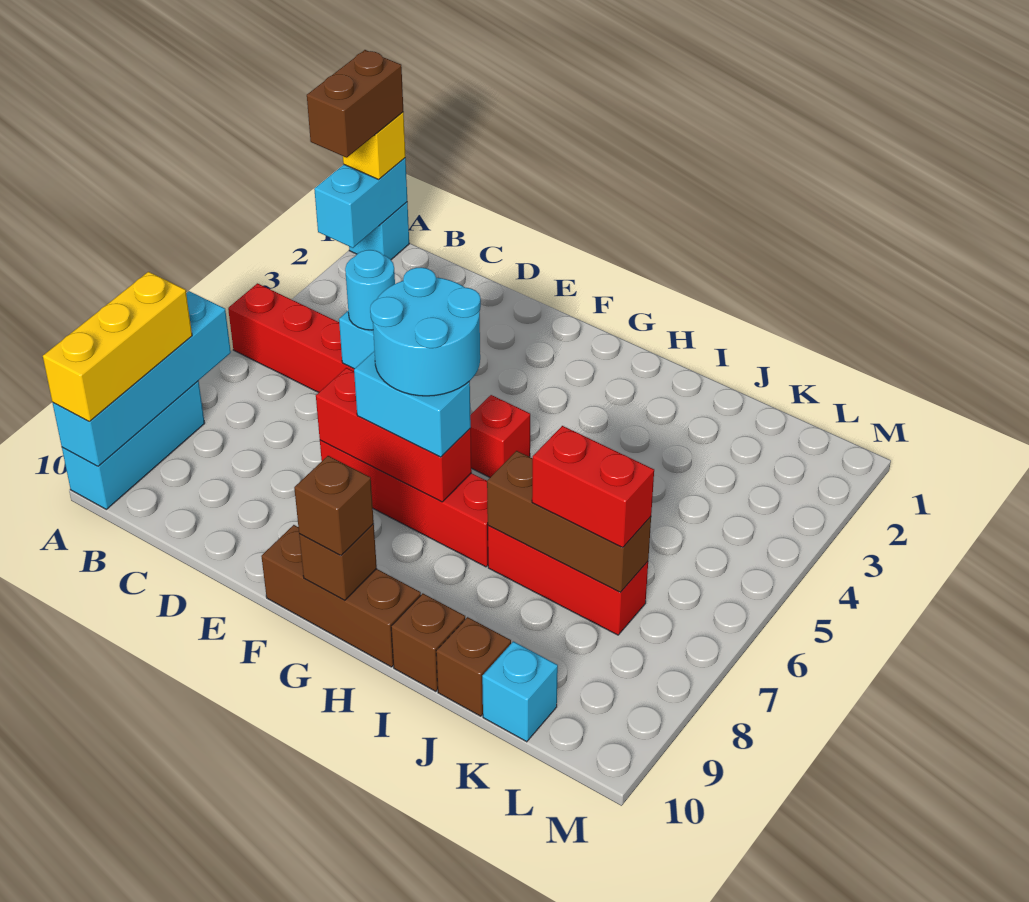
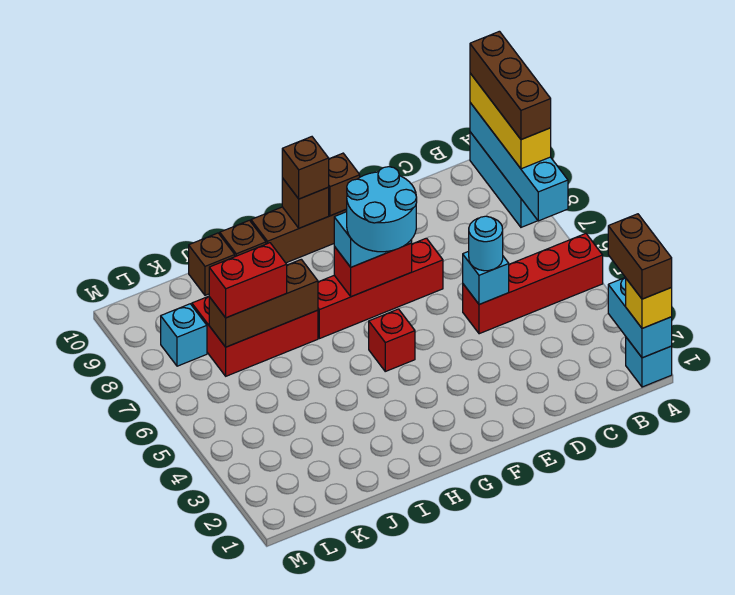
none -> brown 1x3 brick [470,31,551,140]
red 1x3 brick [316,368,472,502] -> red 1x2 brick [334,243,412,297]
none -> brown 1x1 brick [328,153,360,216]
red 1x3 brick [488,526,648,635] -> red 2x3 brick [192,296,318,376]
cyan 1x1 brick [482,641,558,742] -> cyan 1x1 brick moved to [161,304,207,366]

